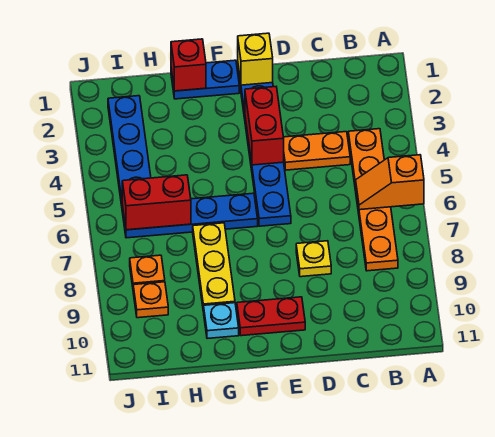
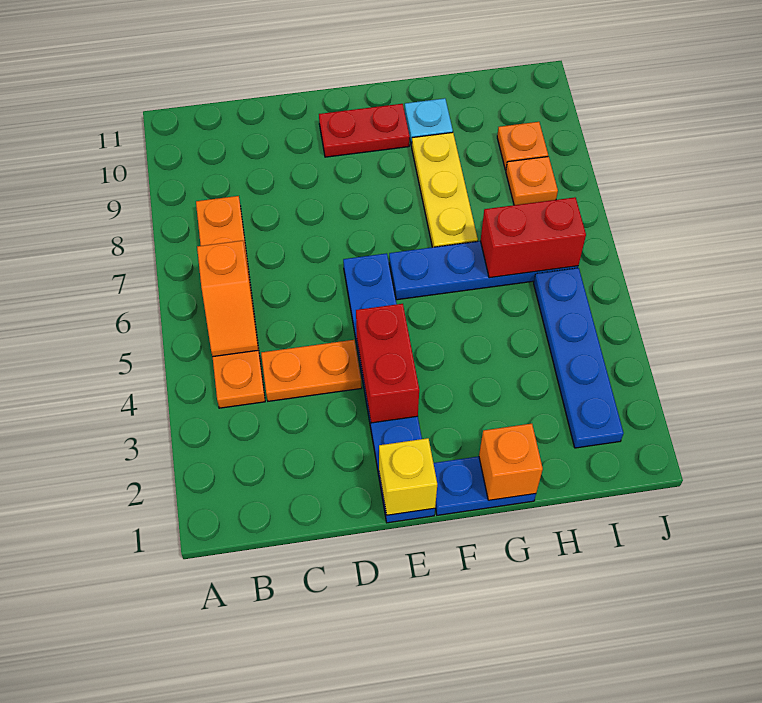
orange 1x2 slope [355,155,424,210] -> orange 1x2 slope turned to [197,240,258,357]
yellow 1x1 plate [296,241,331,277] -> none
red 1x1 brick [171,39,206,91] -> orange 1x1 brick [479,424,543,500]

